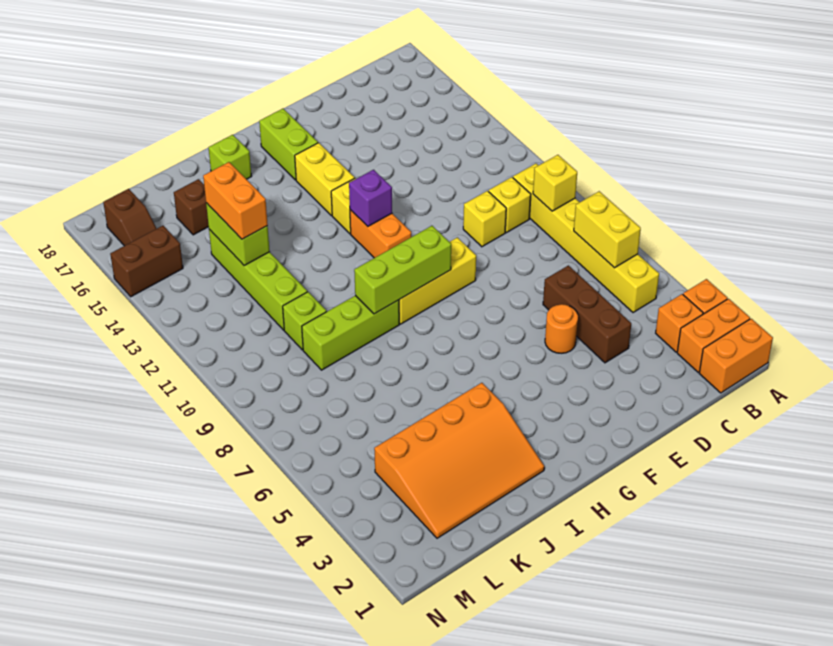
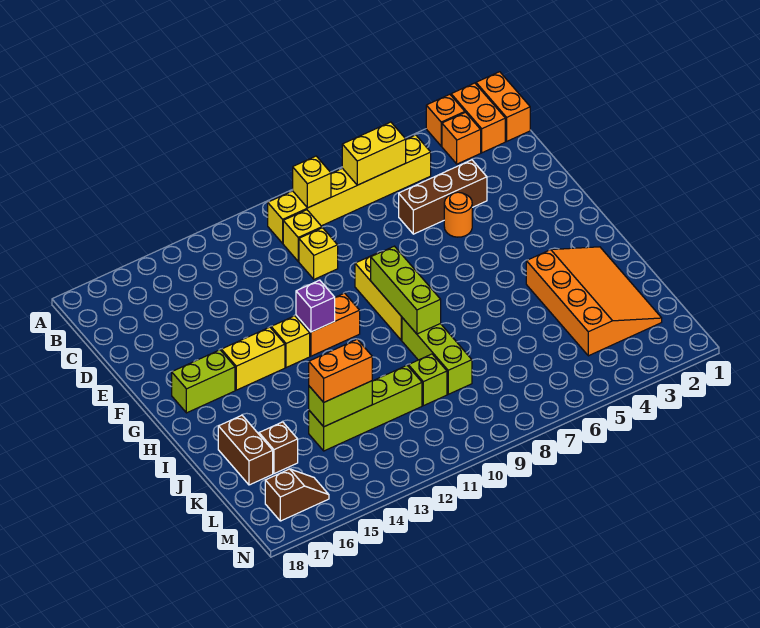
lime 1x1 brick [208,135,252,179] -> none
brown 1x2 brick [110,226,183,297] -> brown 1x2 brick moved to [218,415,273,485]

